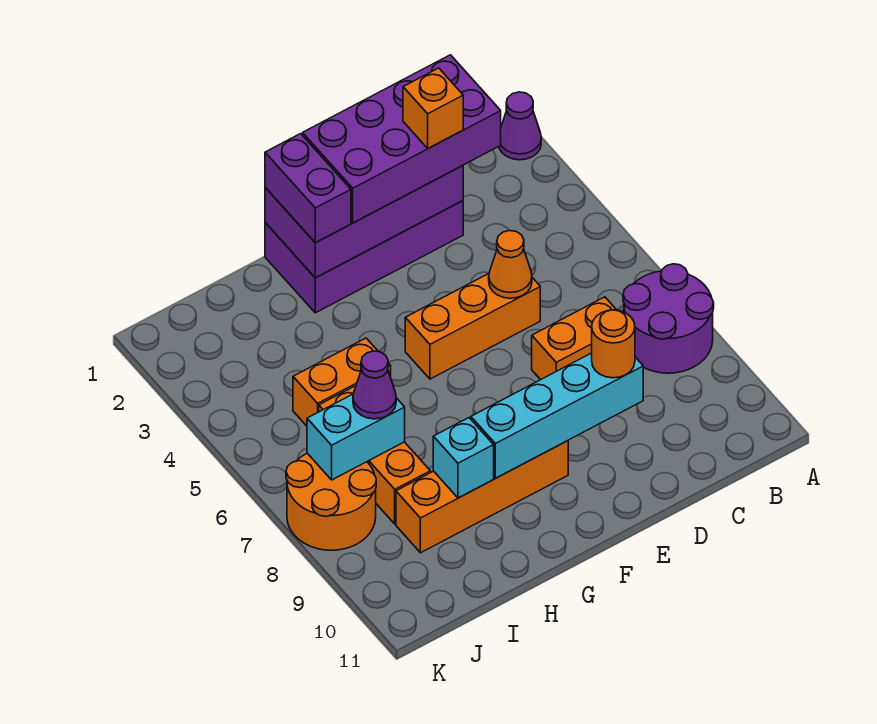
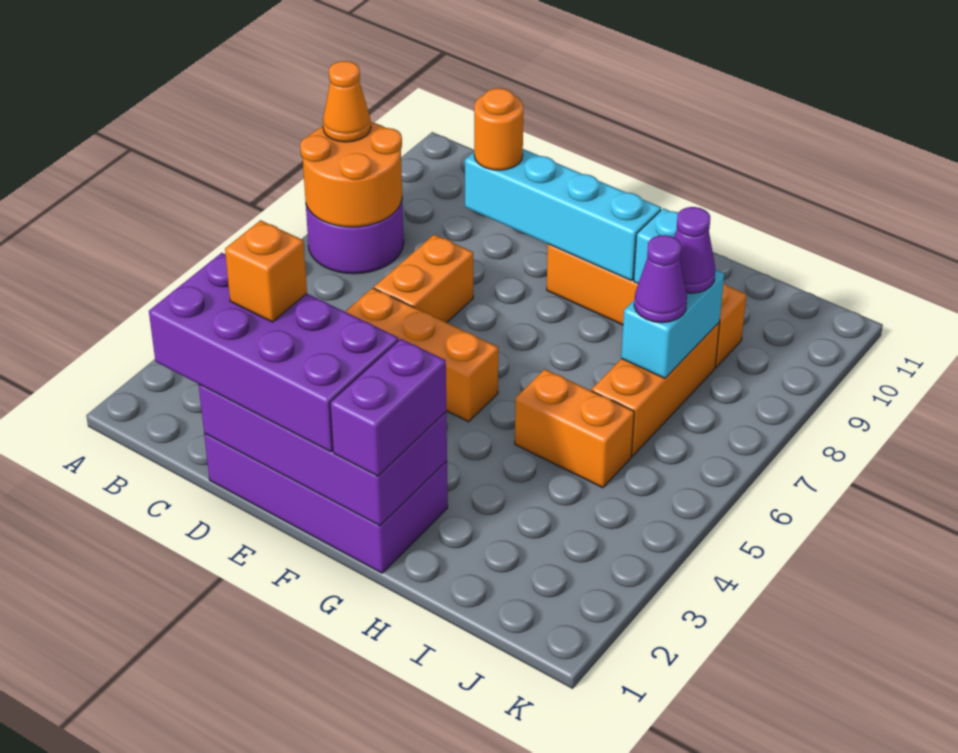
purple 1x1 cone [499,92,541,160] -> purple 1x1 cone moved to [674,207,715,293]
orange 1x2 brick [532,297,616,380] -> orange 1x2 brick turned to [374,235,473,323]
orange 1x1 cone [489,231,532,298] -> orange 1x1 cone moved to [323,61,371,142]
cyan 1x2 brick [307,394,405,480] -> cyan 1x2 brick turned to [621,269,724,378]
orange 2x2 round brick [286,453,376,550] -> orange 2x2 round brick moved to [300,122,402,227]

